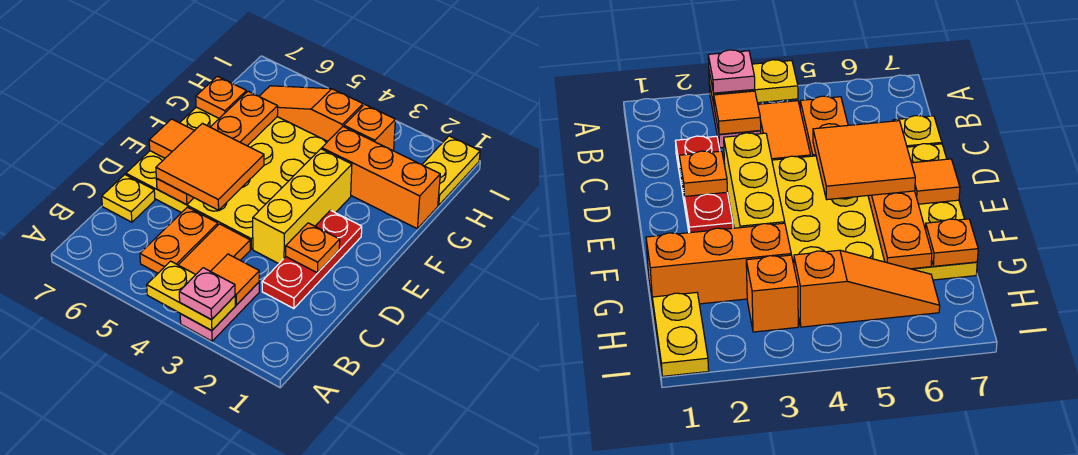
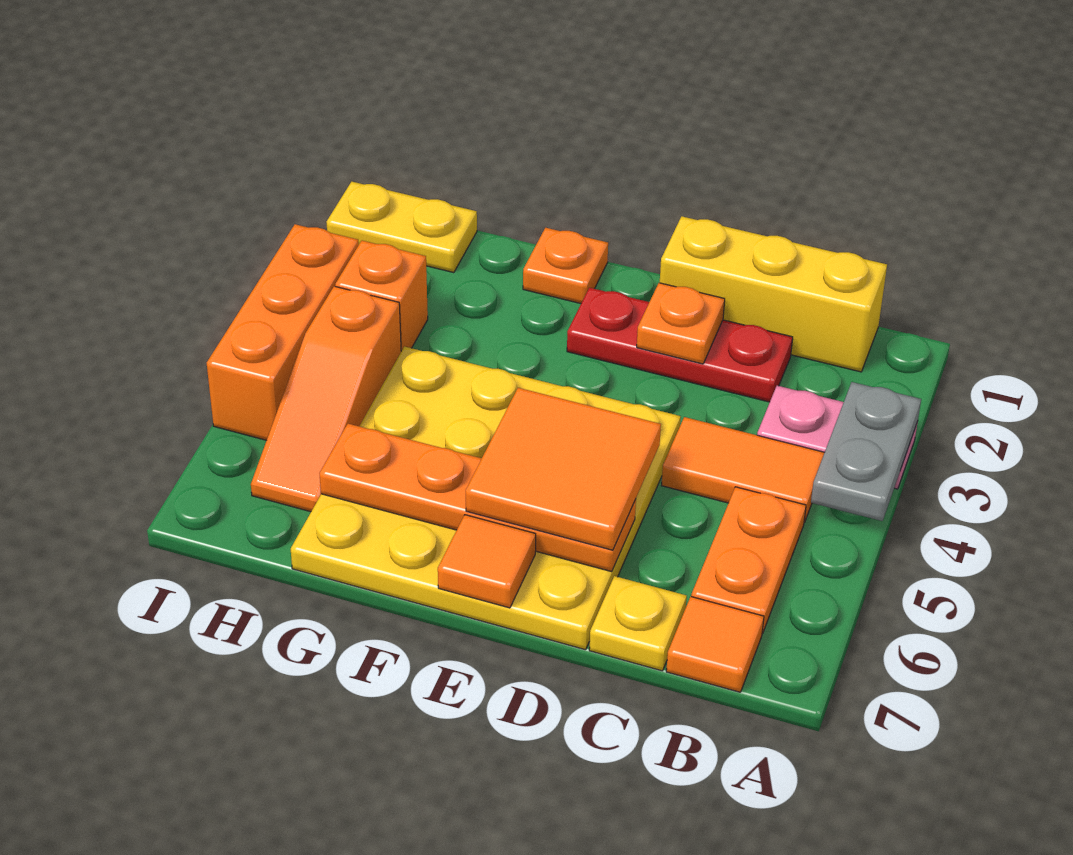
yellow 1x2 plate [147,261,235,331] -> grey 1x2 plate [811,382,921,521]
pink 1x1 plate [179,268,235,319] -> none
orange 1x1 tile [211,254,259,305] -> orange 1x1 tile moved to [666,597,764,692]
orange 1x2 plate [140,207,218,273] -> orange 1x2 plate turned to [691,487,806,634]
yellow 1x3 brick [253,149,352,264] -> yellow 1x3 brick moved to [660,216,887,372]
orange 1x3 brick [322,127,440,228] -> orange 1x3 brick moved to [207,224,359,440]
orange 1x1 plate [196,76,246,118] -> orange 1x1 plate moved to [523,228,608,303]

